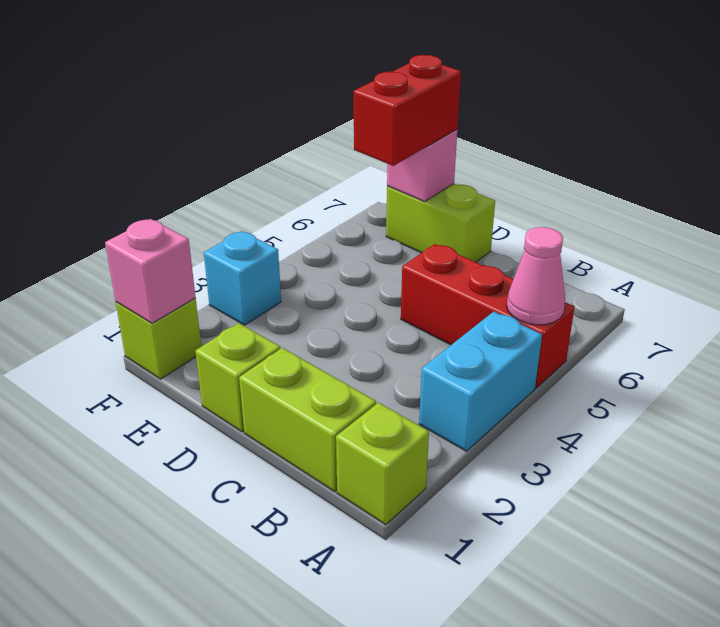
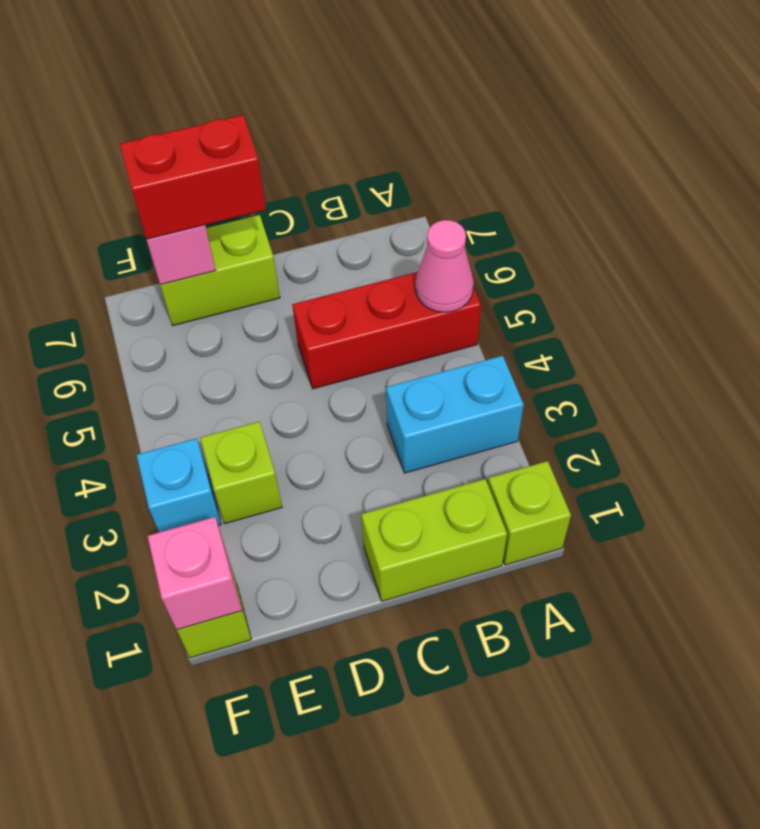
cyan 1x2 brick [419,312,542,451] -> cyan 1x2 brick turned to [386,356,524,473]
lime 1x1 brick [195,323,280,432] -> lime 1x1 brick moved to [200,421,282,524]
red 1x2 brick [354,55,461,166] -> red 1x2 brick turned to [120,115,266,239]

